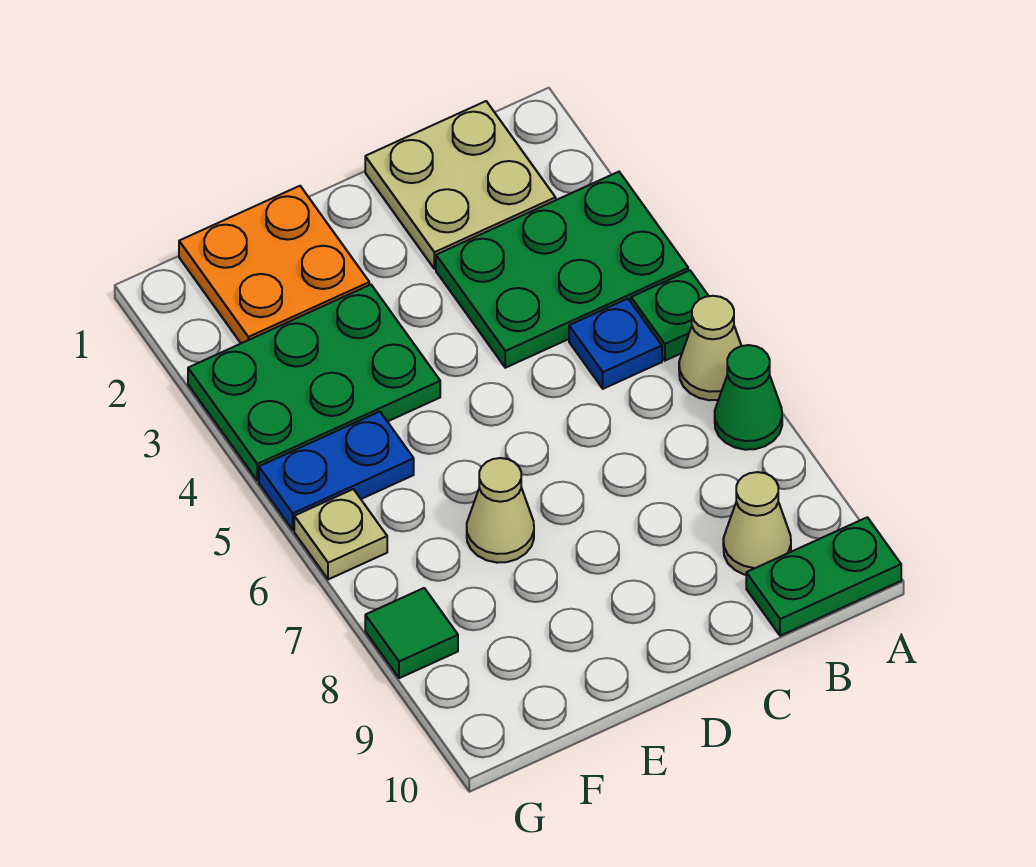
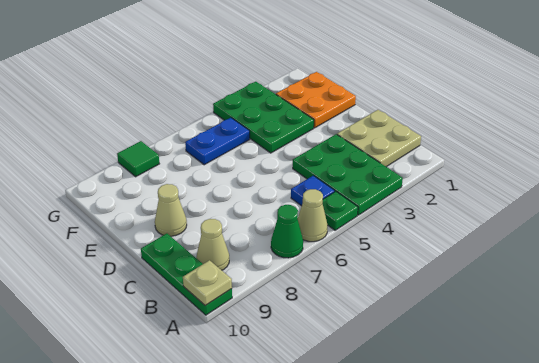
green 1x2 plate [746,517,901,636] -> green 1x3 plate [141,233,232,315]
tan 1x1 cone [467,458,534,563] -> tan 1x1 cone moved to [155,184,187,236]
blue 1x2 plate [259,412,414,530] -> blue 1x2 plate turned to [185,118,250,165]
tan 1x1 plate [294,489,387,579] -> tan 1x1 plate moved to [183,260,232,306]

